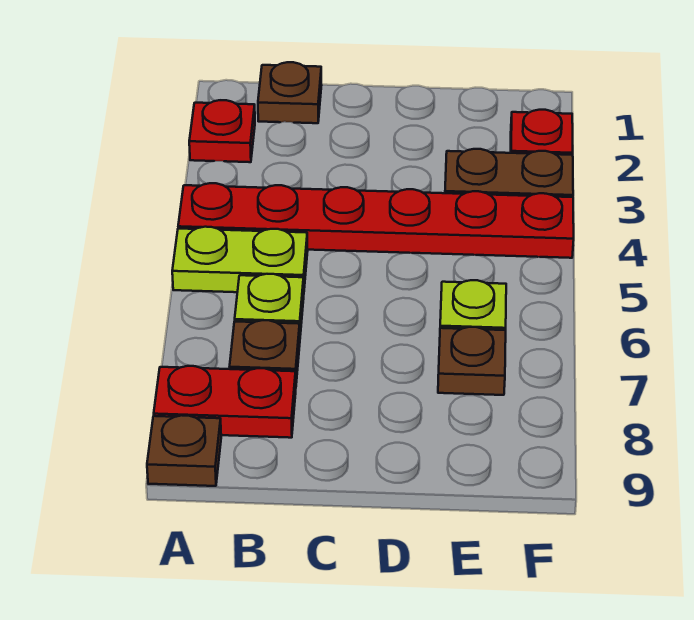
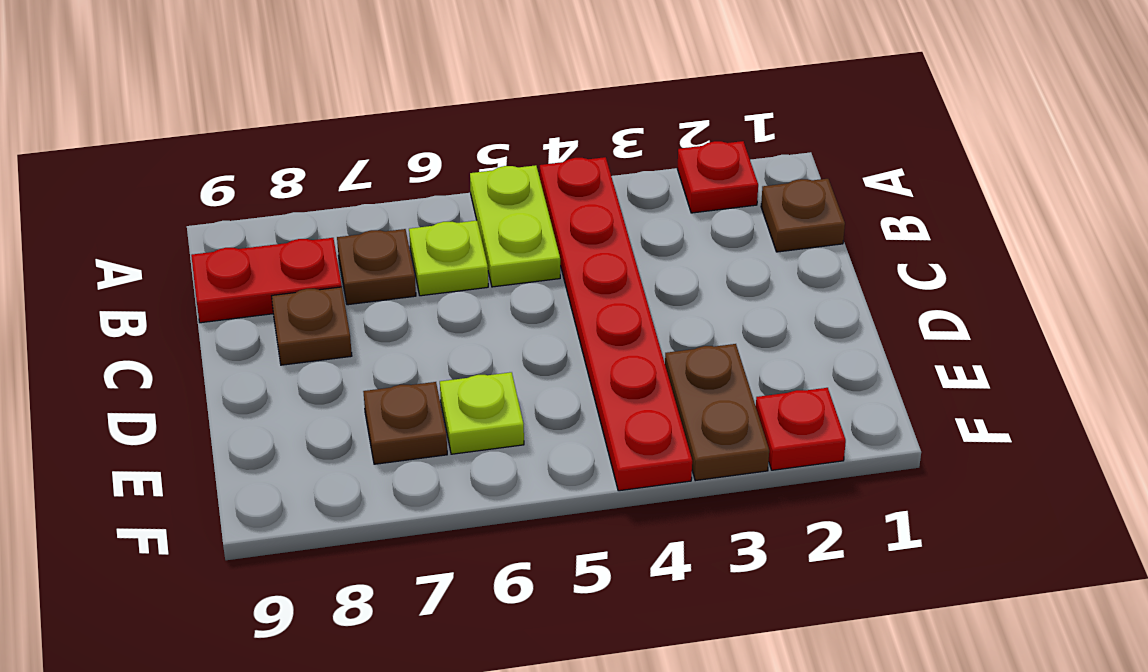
red 1x2 plate [154,366,296,438] -> red 1x2 plate turned to [191,238,342,323]
brown 1x1 plate [147,415,221,486] -> brown 1x1 plate moved to [272,287,352,365]

